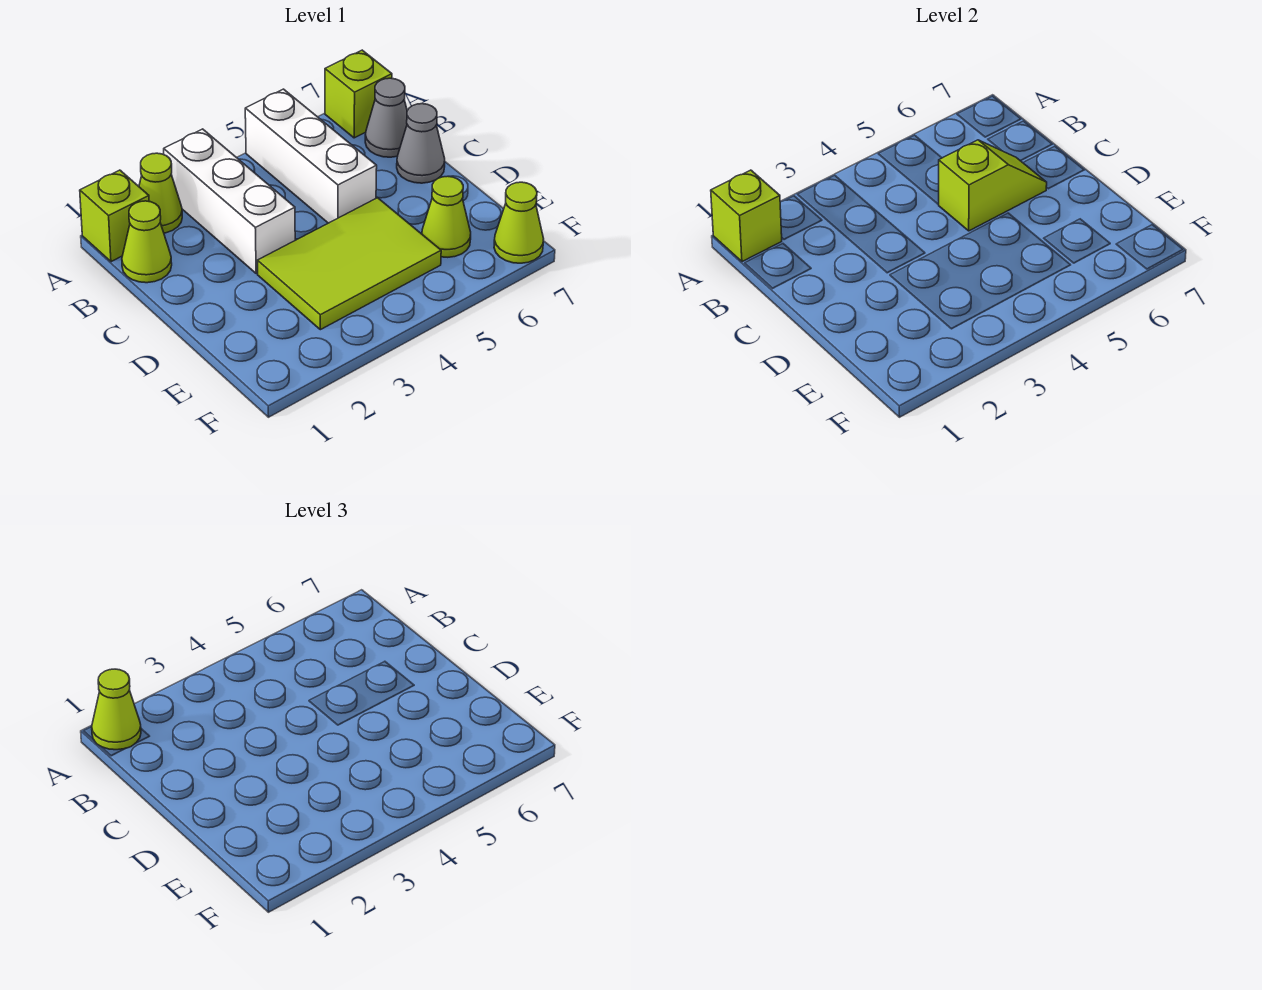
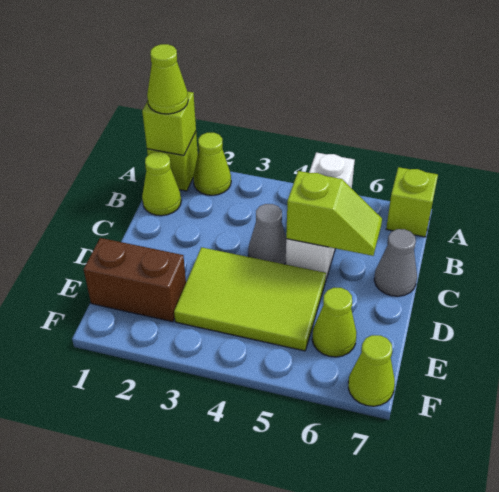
white 1x3 brick [164,129,295,274] -> none
grey 1x1 cone [365,78,407,157] -> grey 1x1 cone moved to [248,204,286,264]
none -> brown 1x2 brick [84,238,186,322]

